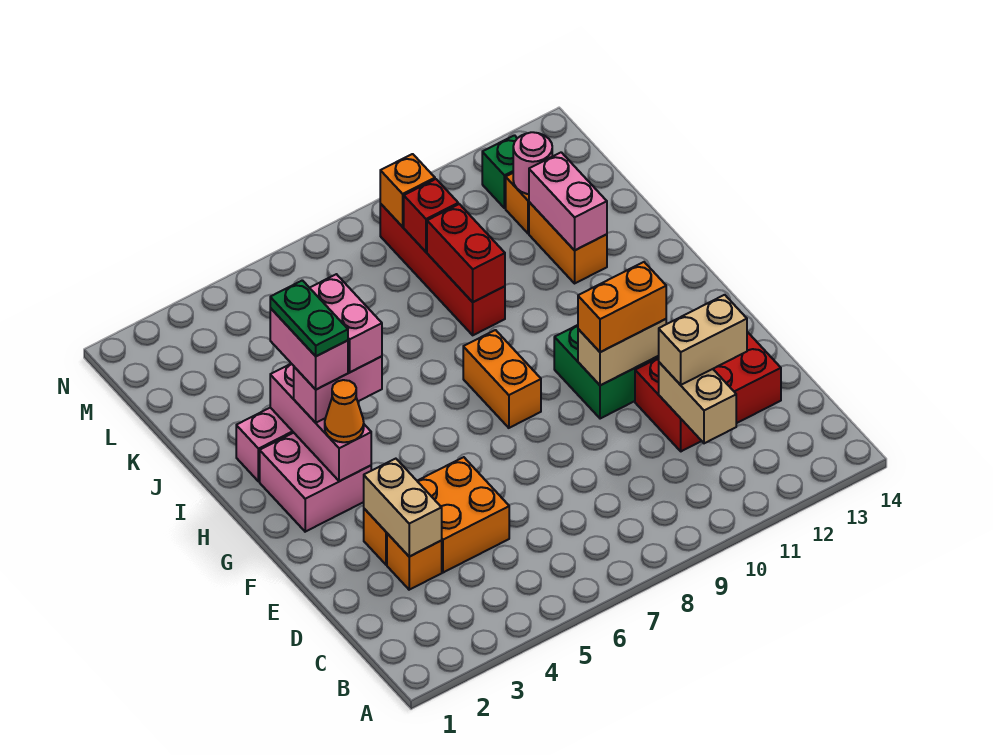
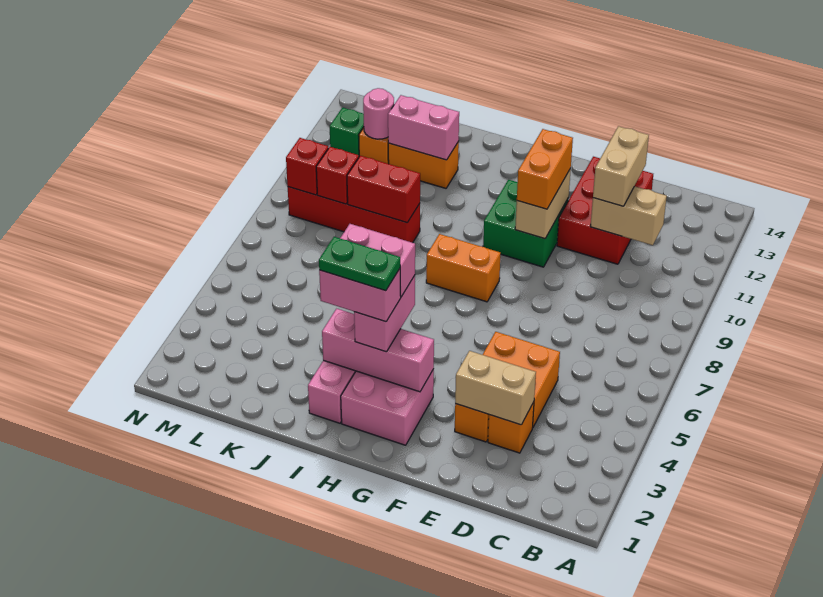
orange 1x1 cone [325,380,364,442] -> none
orange 1x1 brick [380,154,435,227] -> red 1x1 brick [286,138,328,195]

